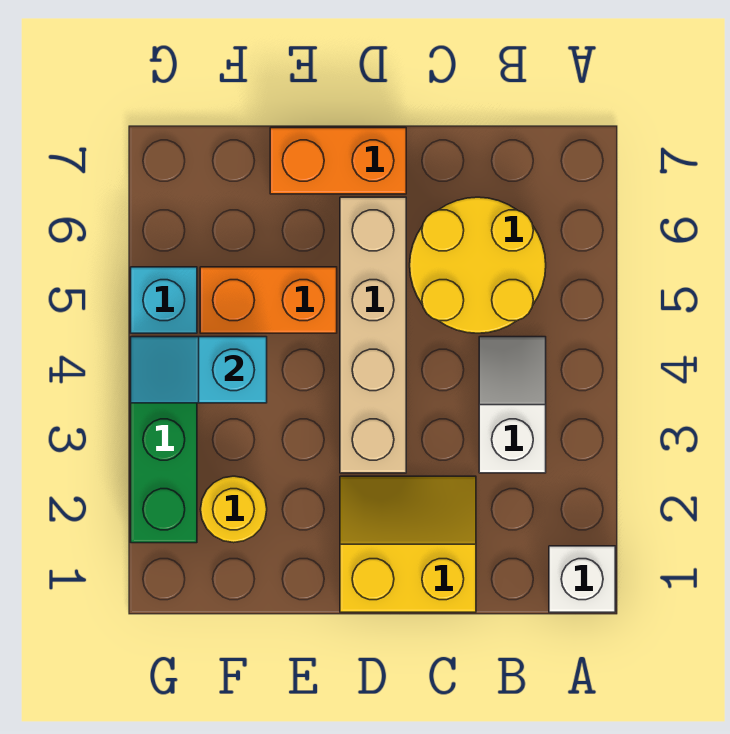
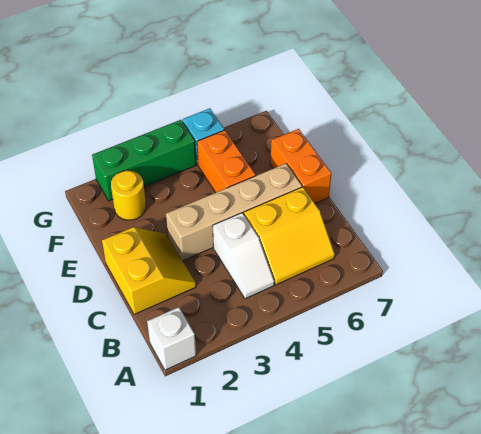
white 1x2 slope [479,337,546,473] -> white 1x2 slope turned to [213,213,274,299]
yellow 2x2 round brick [410,197,546,333] -> yellow 2x2 slope [244,187,335,285]
cyan 1x2 slope [131,337,267,403] -> none

